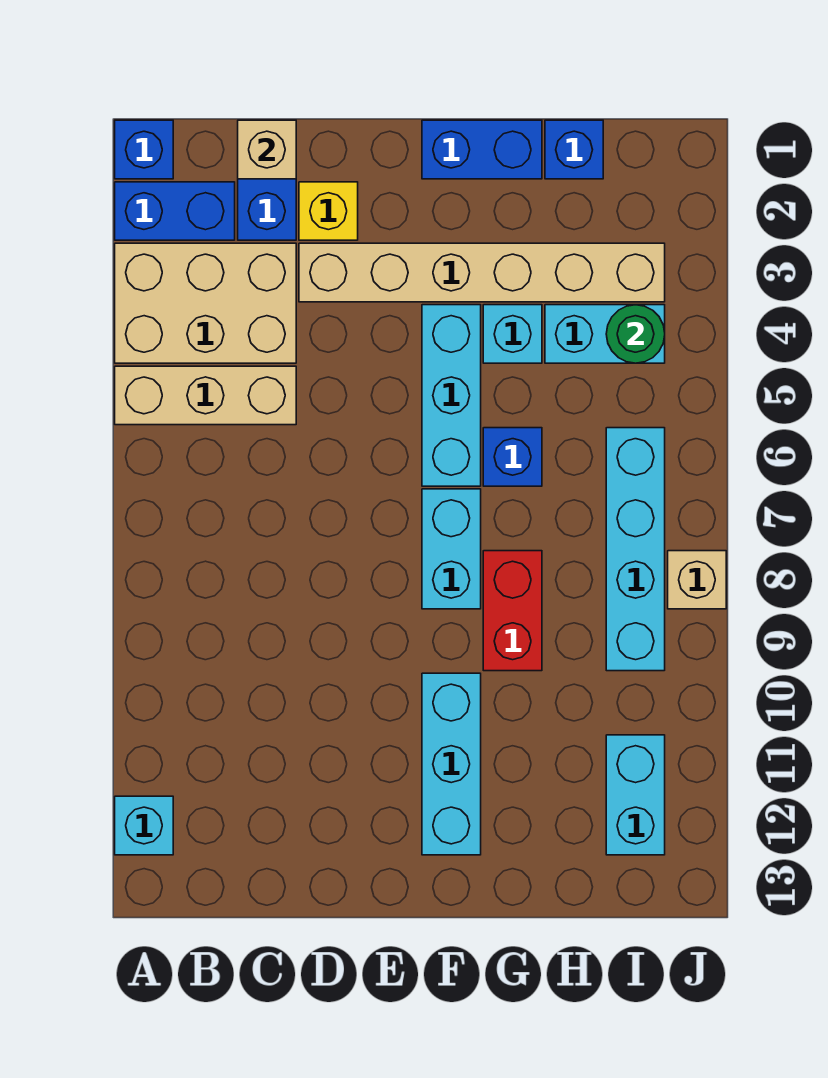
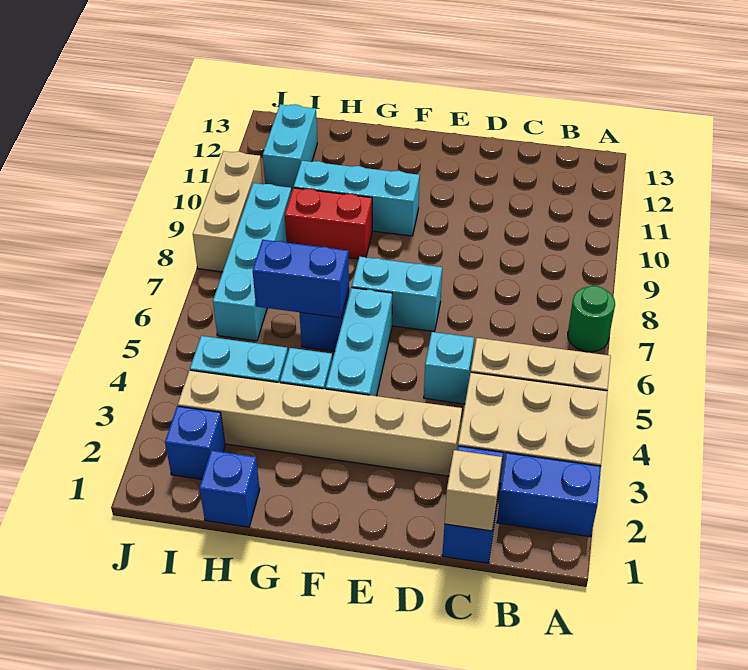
blue 1x1 brick [115,120,173,179] -> blue 1x1 brick moved to [165,406,225,479]
cyan 1x1 brick [115,796,173,855] -> cyan 1x1 brick moved to [424,332,474,404]
yellow 1x1 brick [299,182,358,240] -> none
blue 1x2 brick [422,120,542,179] -> blue 1x2 brick moved to [252,240,349,318]
cyan 1x2 brick [422,489,481,609] -> cyan 1x2 brick turned to [352,257,442,331]
cyan 1x3 brick [422,673,481,855] -> cyan 1x3 brick turned to [294,161,420,236]
red 1x2 brick [483,551,542,671] -> red 1x2 brick turned to [285,188,372,259]
green 1x1 round brick [606,305,665,363] -> green 1x1 round brick moved to [568,286,615,352]
tan 1x1 brick [668,551,726,609] -> tan 1x3 brick [193,151,263,272]

